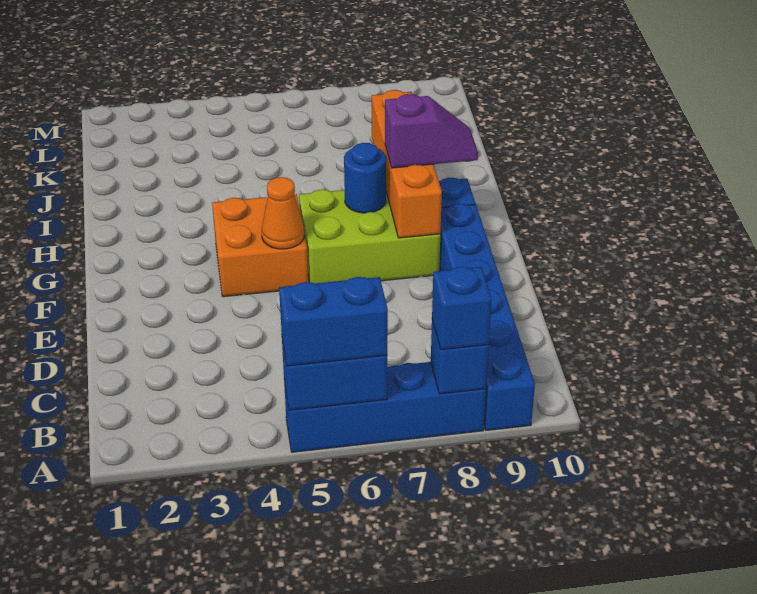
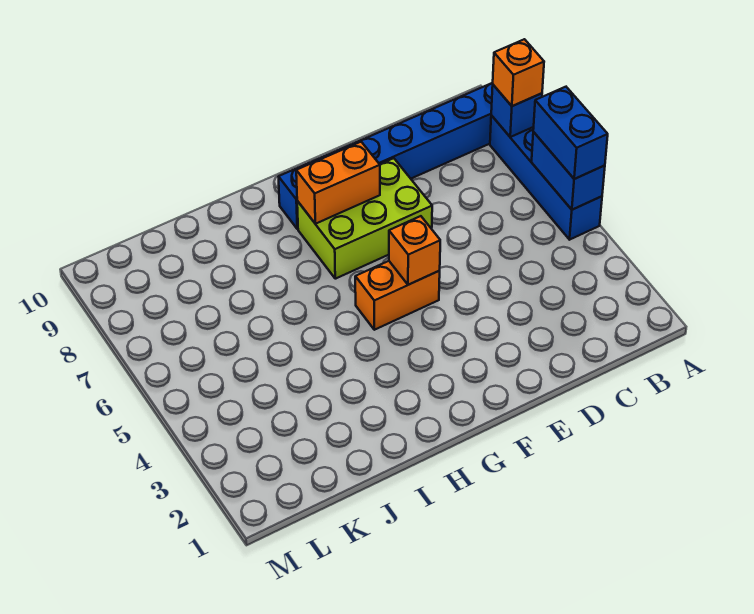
blue 1x1 brick [432,267,492,350] -> orange 1x1 brick [493,39,544,106]
orange 2x2 brick [212,194,308,297] -> orange 1x2 brick [355,261,440,330]
orange 1x1 cone [262,177,304,249] -> orange 1x1 brick [389,216,440,285]
lime 2x3 brick [299,190,440,284] -> lime 2x3 brick turned to [297,158,432,279]
orange 1x4 brick [372,90,442,238] -> orange 1x2 brick [296,142,380,224]
blue 1x1 round brick [344,143,386,213] -> none
purple 1x2 slope [385,94,478,168] -> none

